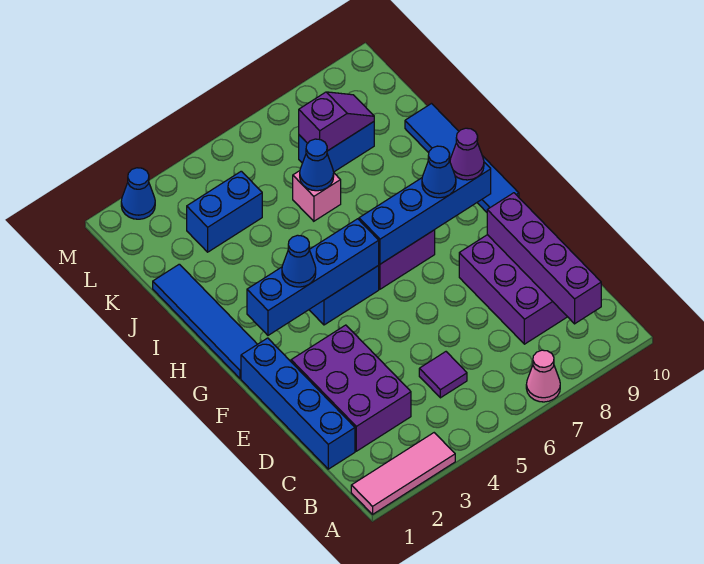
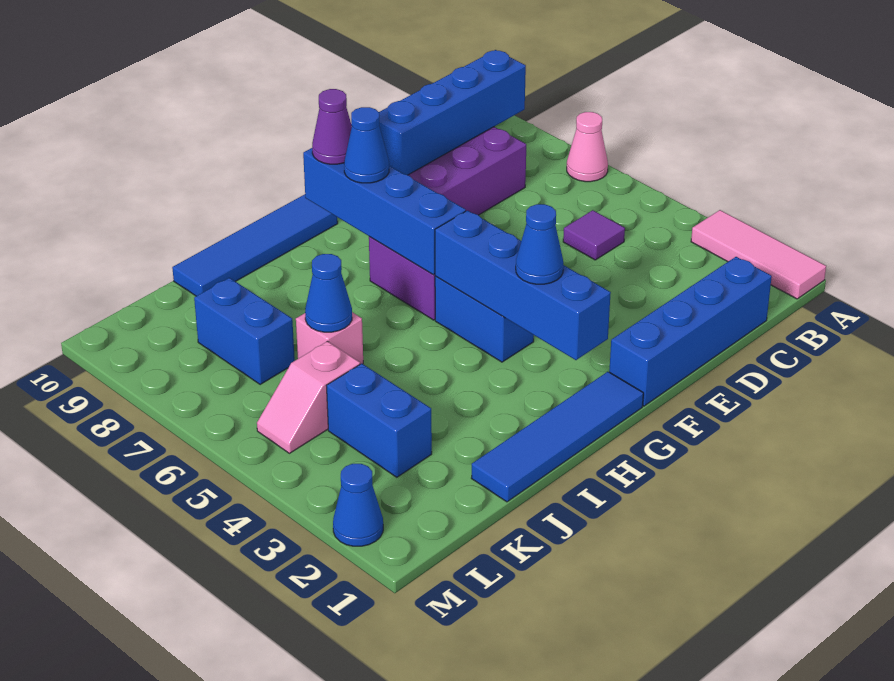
purple 1x4 brick [487,193,601,324] -> blue 1x4 brick [379,50,526,175]
purple 2x3 brick [291,325,411,451] -> none
none -> pink 1x2 slope [257,341,360,453]
purple 1x2 slope [299,92,374,151] -> none

